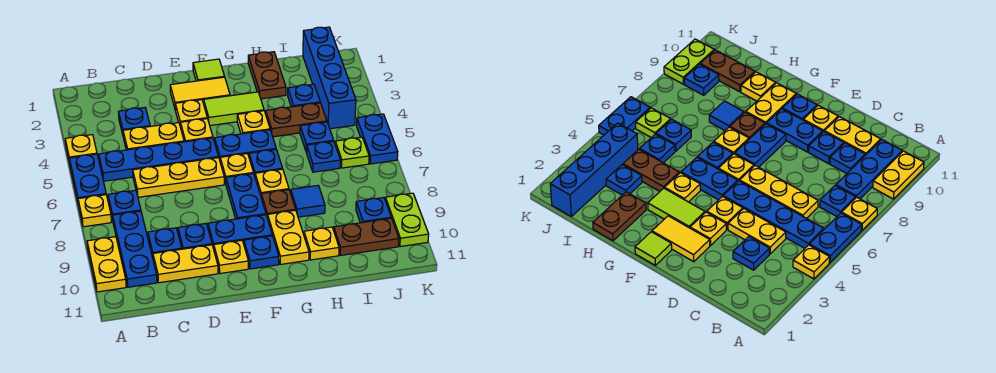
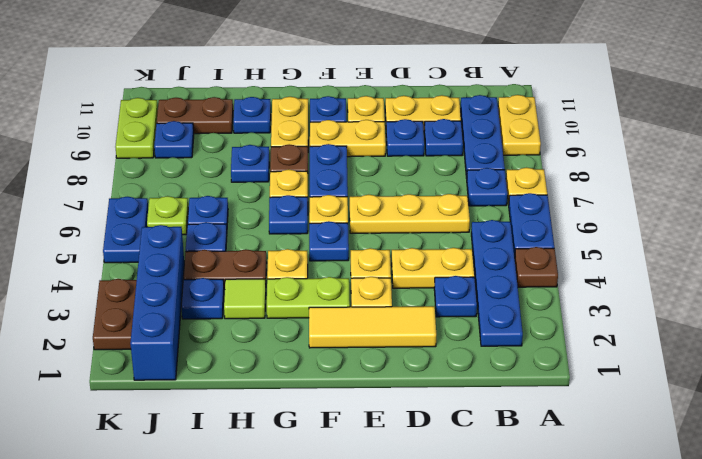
yellow 1x1 plate [65,135,97,163] -> brown 1x1 plate [515,247,558,287]
blue 1x4 plate [99,138,219,181] -> blue 1x4 plate turned to [471,220,523,346]
yellow 1x2 tile [170,77,230,108] -> yellow 1x3 tile [309,306,436,348]
blue 1x2 plate [208,215,272,249] -> yellow 1x2 plate [310,120,386,157]
lime 1x1 tile [193,59,225,81] -> lime 1x1 tile moved to [224,279,266,319]
lime 1x2 tile [204,92,264,126] -> lime 1x2 plate [267,277,350,318]
blue 1x2 plate [215,130,276,160] -> blue 1x1 plate [309,221,349,261]
brown 1x2 plate [248,52,286,99] -> brown 1x2 plate moved to [93,279,137,350]
blue 1x1 tile [291,186,325,217] -> blue 1x1 plate [231,145,269,182]
yellow 1x1 plate [304,227,339,260] -> blue 1x1 plate [233,97,271,133]

